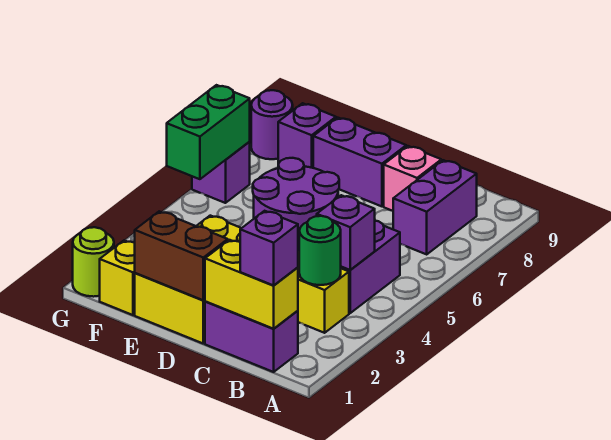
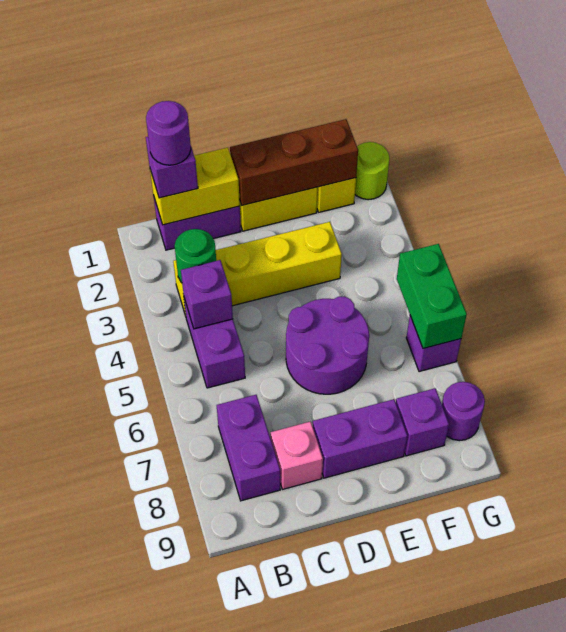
none -> purple 1x1 round brick [146,101,191,165]
brown 1x2 brick [135,211,228,300] -> brown 1x3 brick [230,119,358,205]

